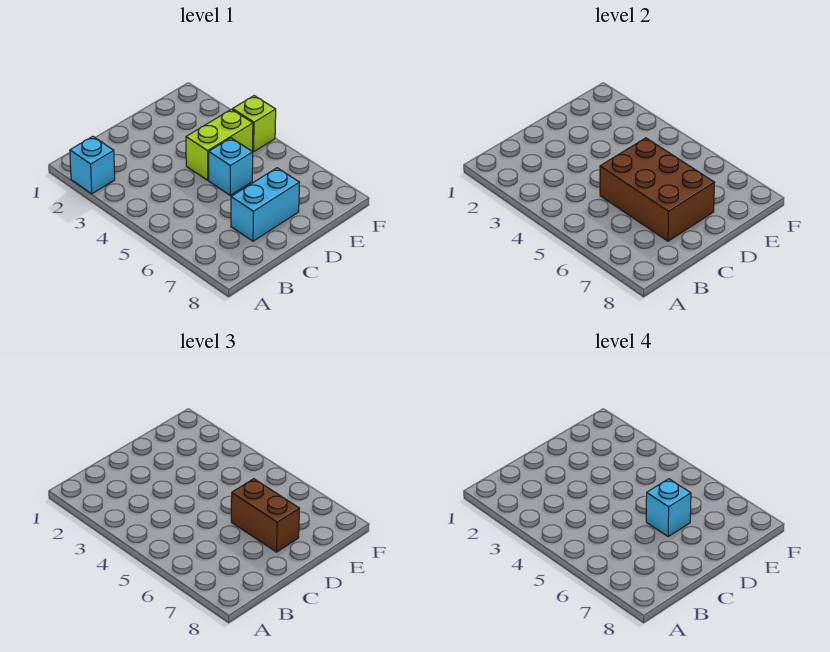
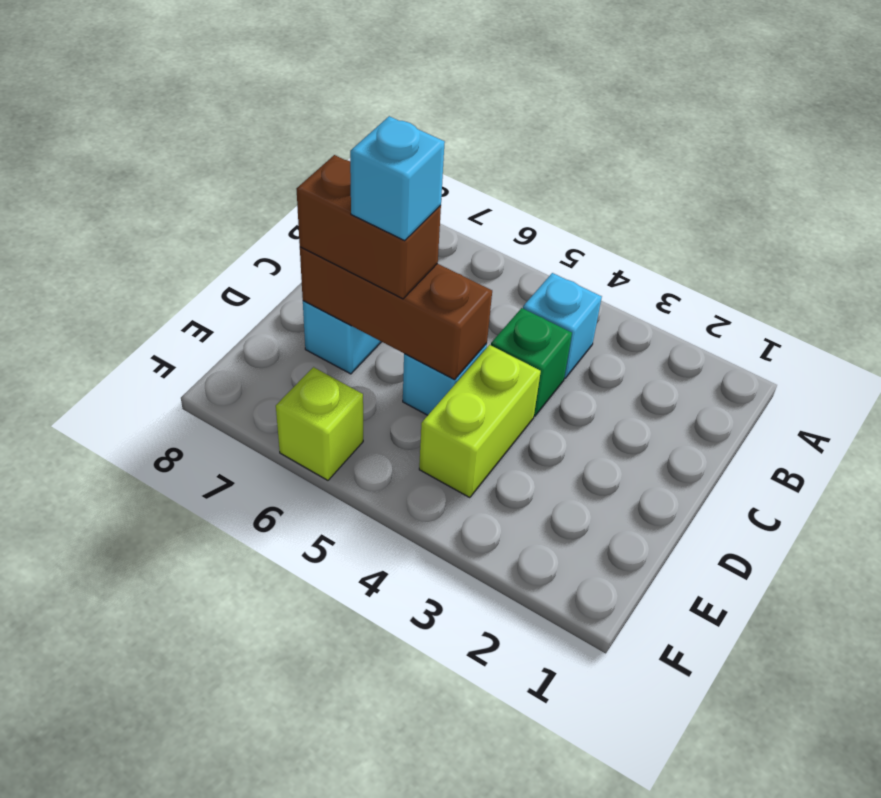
cyan 1x1 brick [70,137,115,194] -> cyan 1x1 brick moved to [523,273,602,378]
none -> green 1x1 brick [491,308,572,416]
brown 2x3 brick [600,138,715,241] -> brown 1x3 brick [300,247,492,380]
lime 1x1 brick [232,96,276,152] -> lime 1x1 brick moved to [276,367,363,480]

